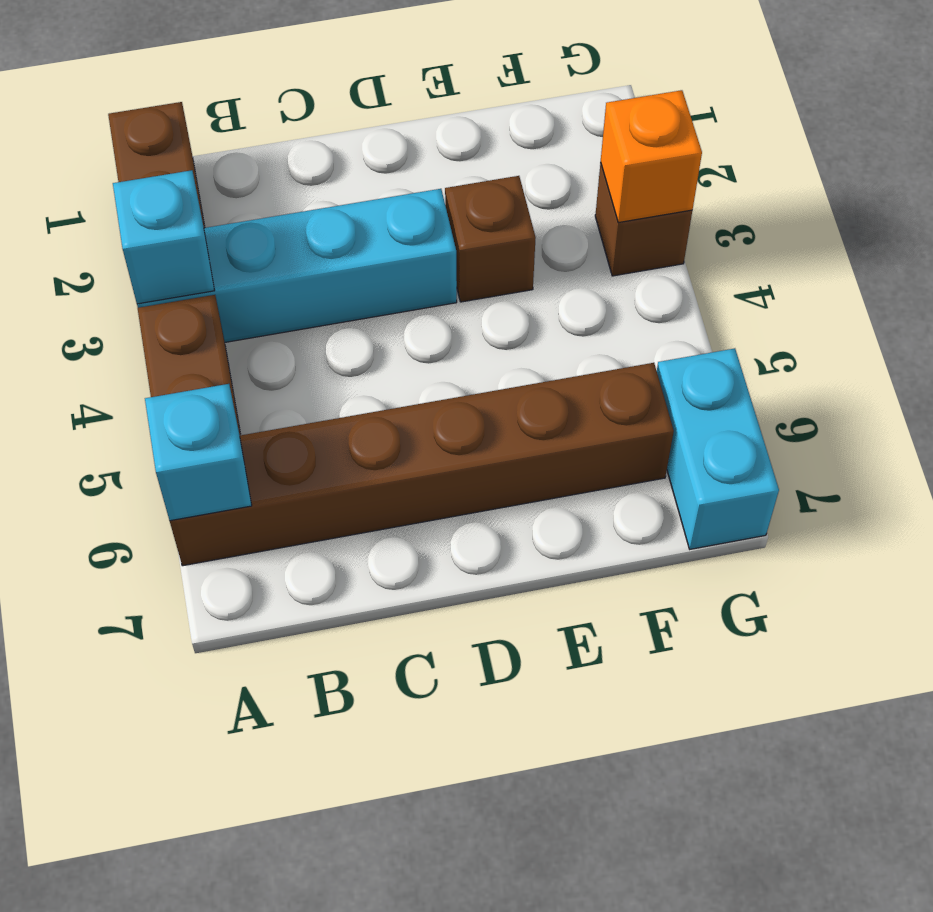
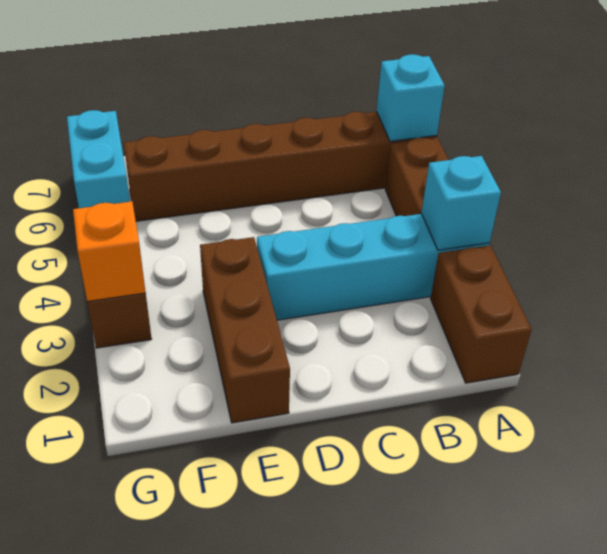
brown 1x1 brick [445,176,536,302] -> brown 1x3 brick [200,237,290,423]

